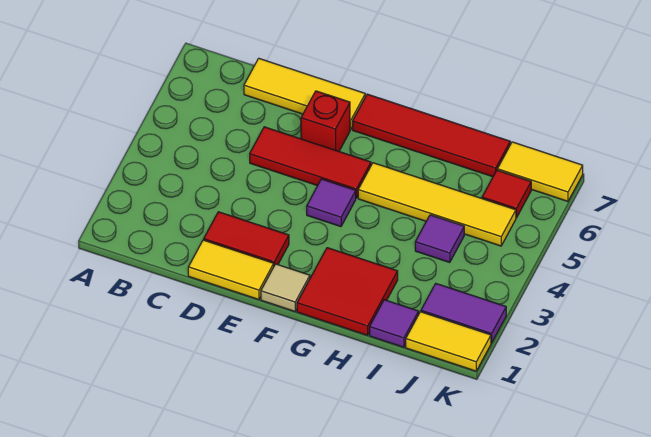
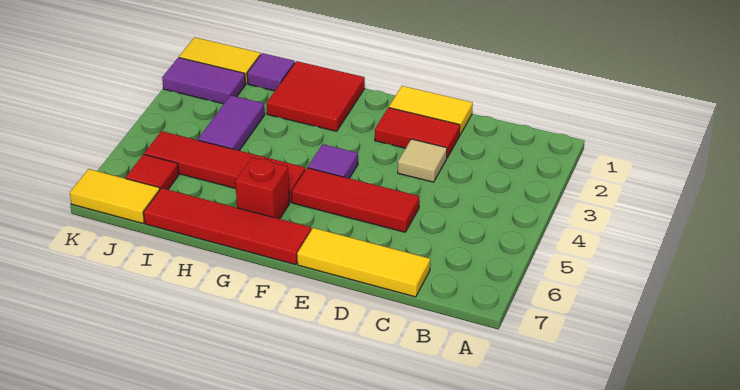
red 1x1 brick [301,91,350,151] -> red 1x1 brick moved to [235,157,290,219]
tan 1x1 tile [261,264,310,311] -> tan 1x1 tile moved to [398,139,447,182]
yellow 1x4 tile [358,163,516,246] -> red 1x4 tile [144,131,305,202]
purple 1x1 tile [415,215,464,262] -> purple 1x2 tile [198,95,265,151]

